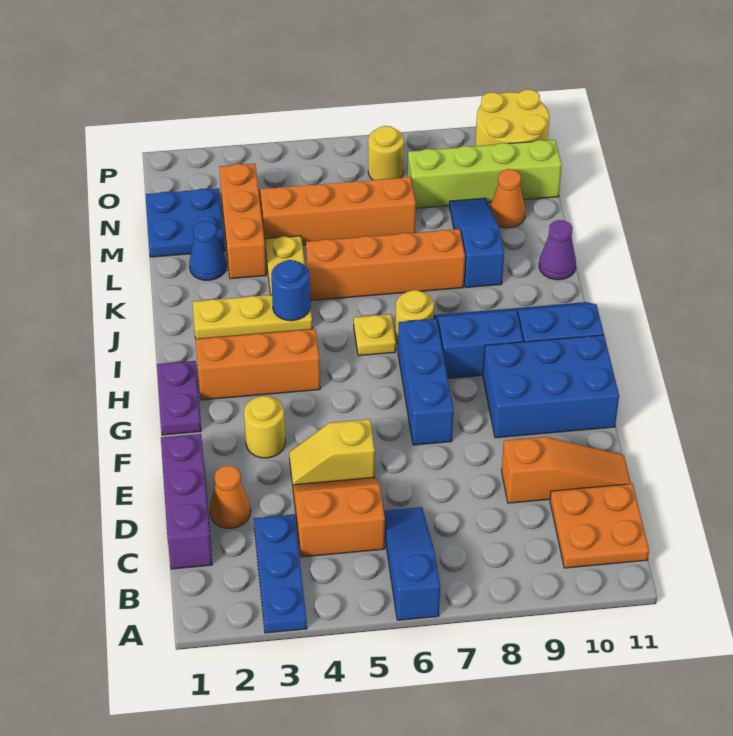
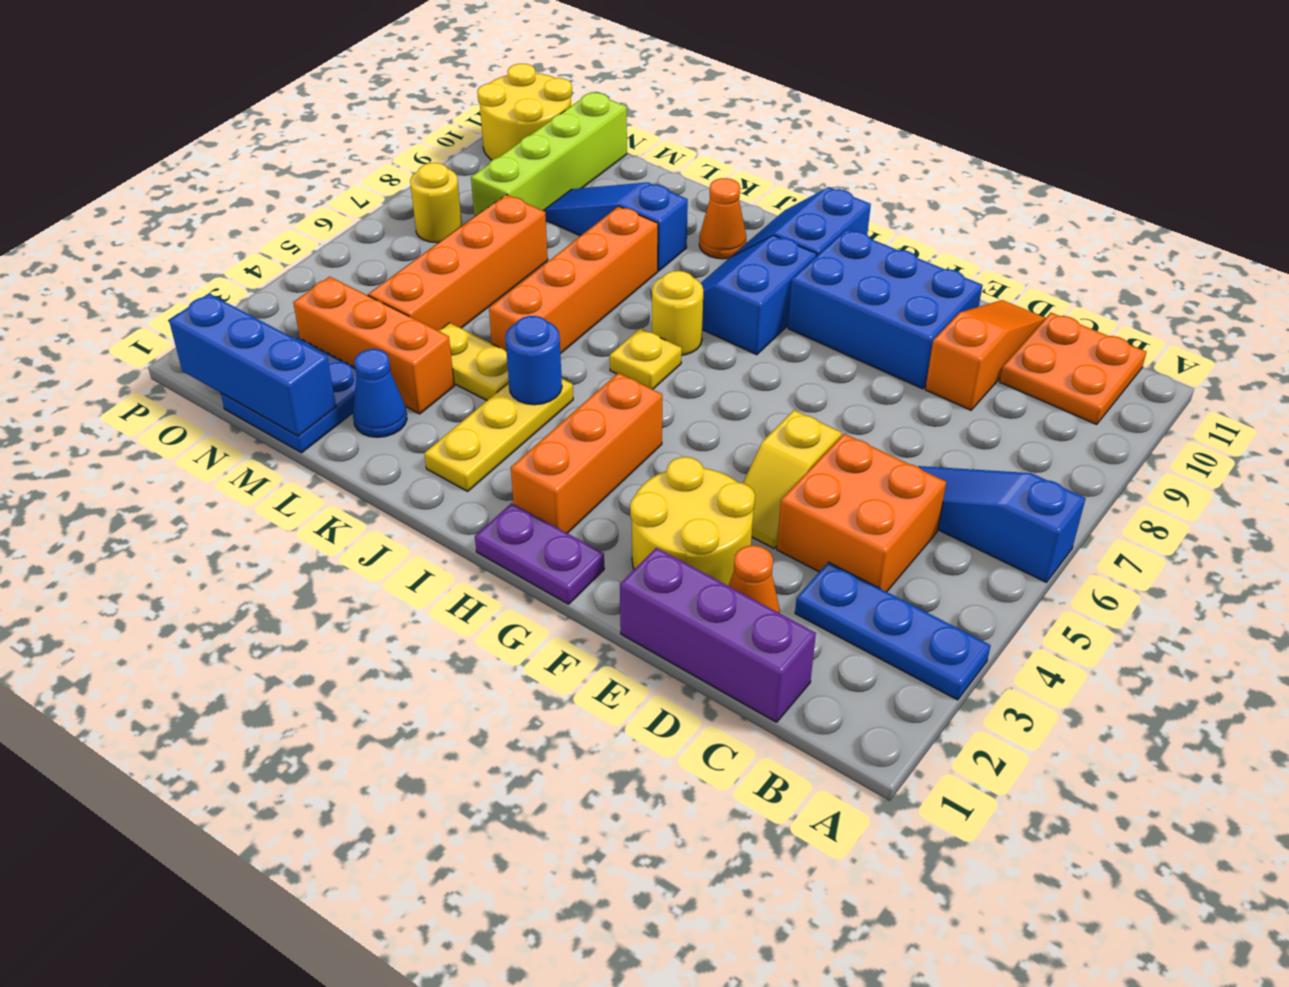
orange 2x2 slope [293,477,385,557] -> orange 2x2 brick [777,434,946,592]
yellow 1x1 round brick [244,396,285,458] -> yellow 2x2 round brick [630,457,755,586]
blue 1x3 brick [398,319,453,445] -> blue 1x3 brick moved to [169,294,336,436]
blue 2x3 brick [483,335,619,438] -> blue 2x3 brick turned to [788,229,983,389]
purple 1x1 cone [539,220,576,280] -> none
orange 1x1 cone [490,169,525,228] -> orange 1x1 cone moved to [699,178,746,259]

